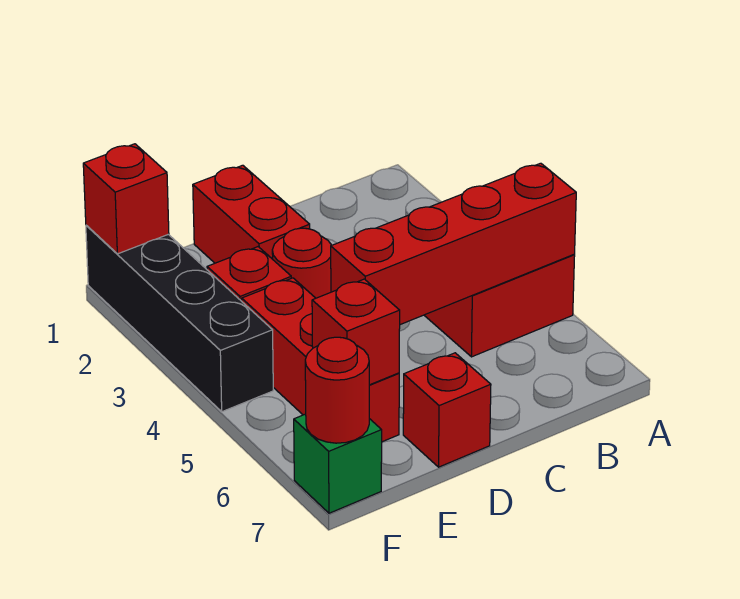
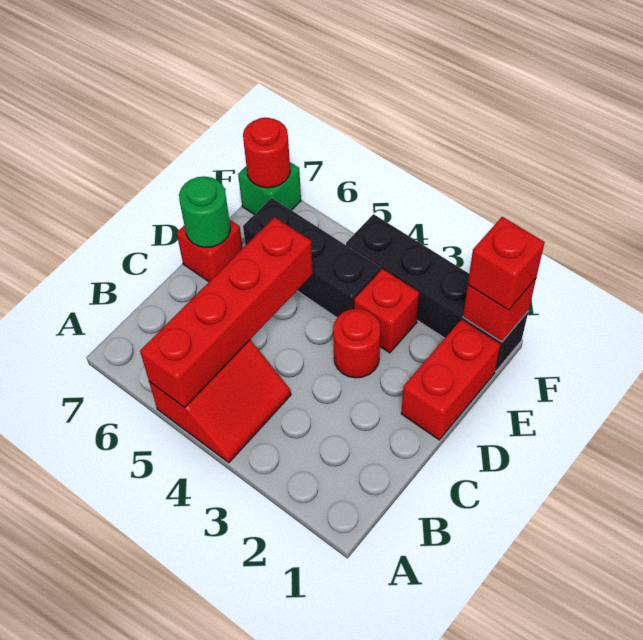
red 1x2 brick [193,165,310,263] -> red 1x2 brick turned to [401,319,500,440]
none -> green 1x1 round brick [179,176,230,247]
red 1x3 brick [242,278,399,442] -> black 1x3 brick [243,198,381,317]
red 1x1 brick [312,279,400,385] -> red 1x1 brick moved to [468,217,545,310]

